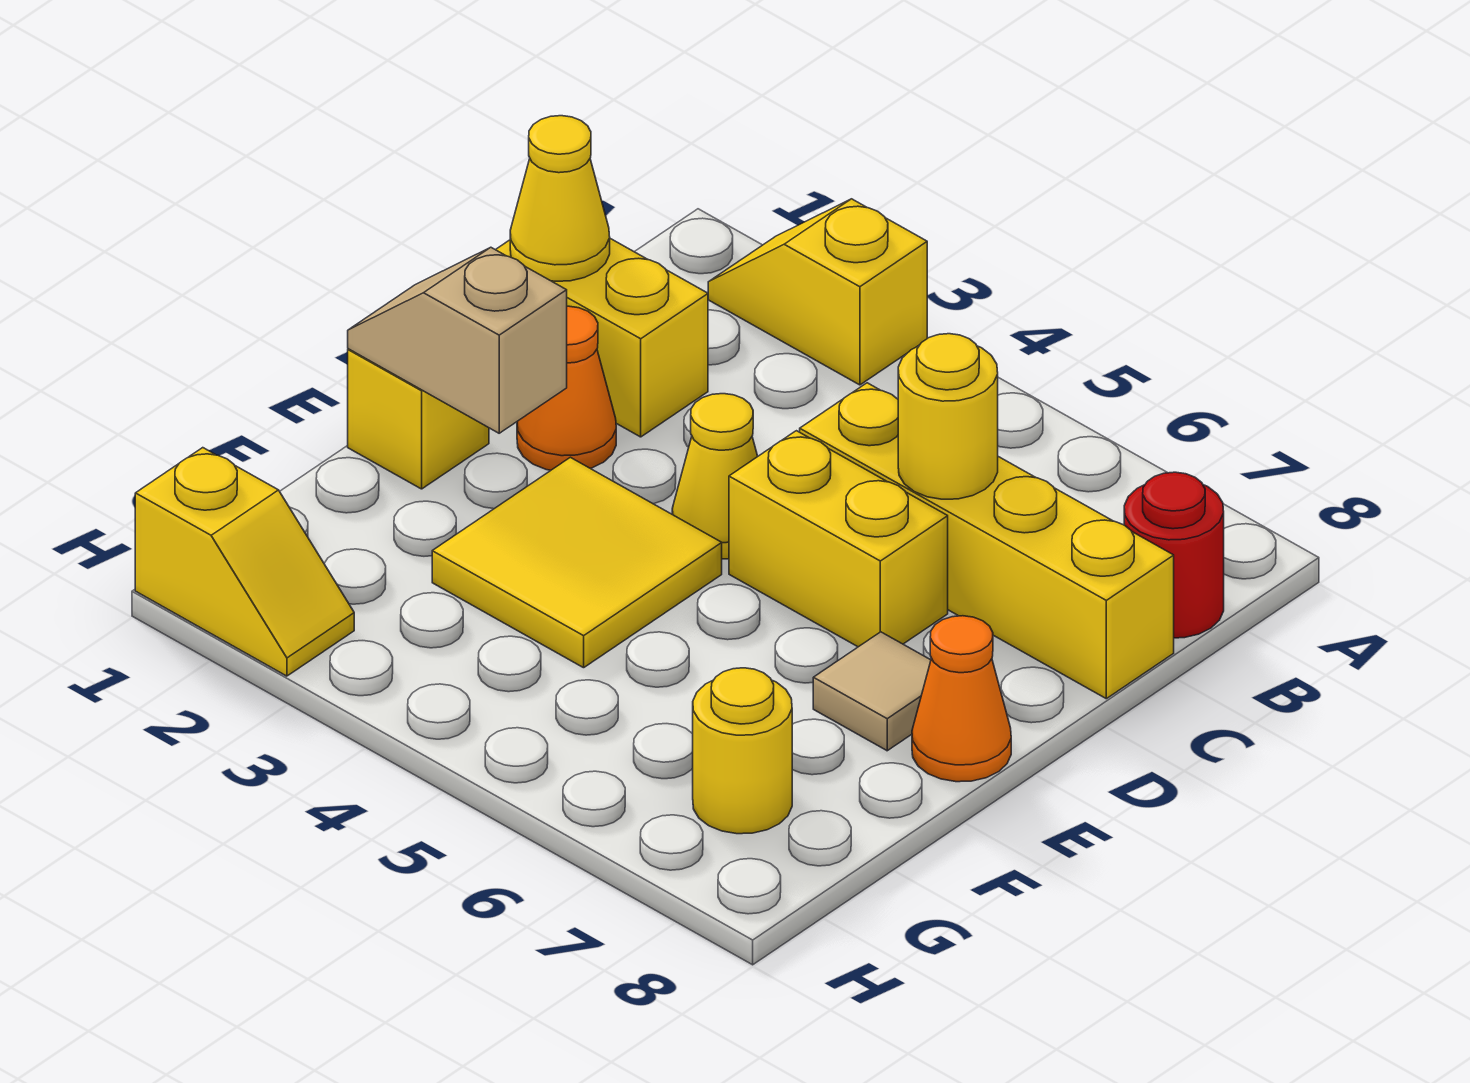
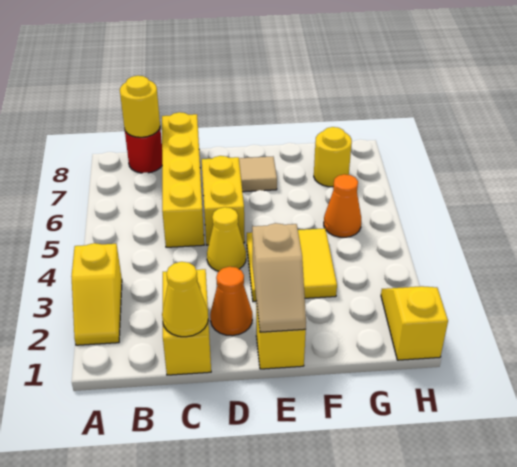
yellow 1x1 round brick [898,334,998,499] -> yellow 1x1 round brick moved to [120,76,160,137]
orange 1x1 cone [912,616,1011,782] -> orange 1x1 cone moved to [324,174,361,237]

